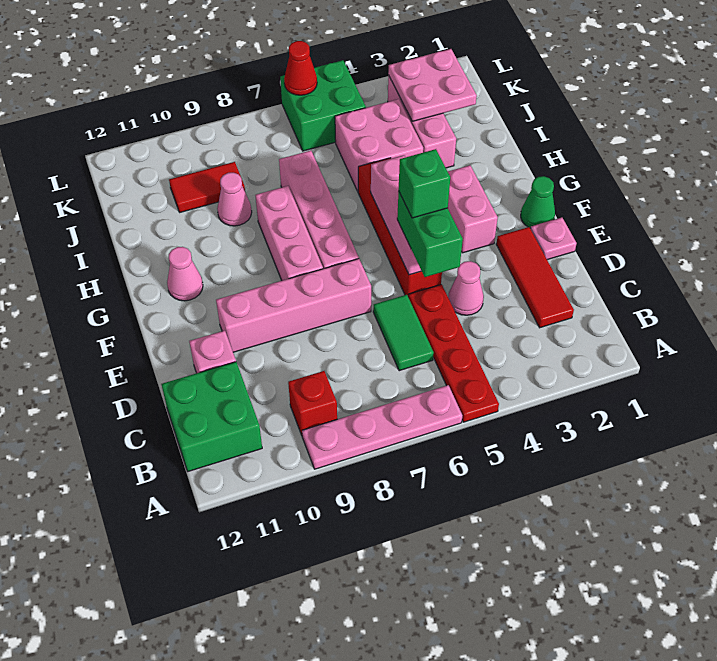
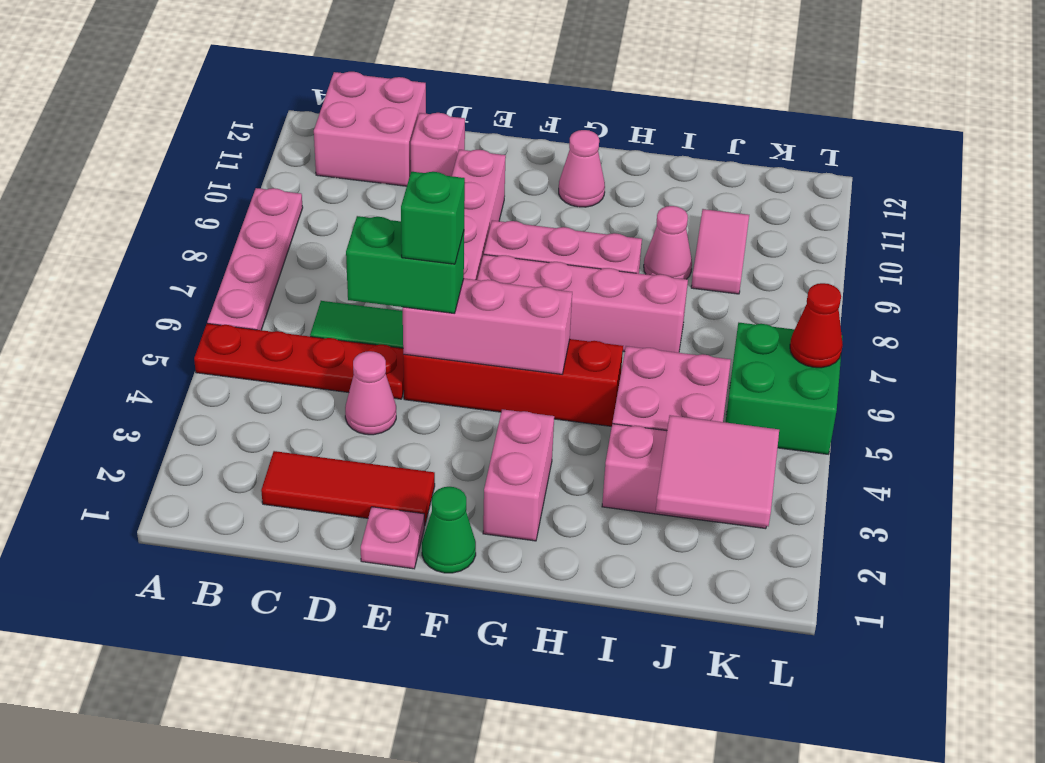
red 1x1 brick [288,371,337,435] -> none
green 2x2 brick [161,362,262,471] -> pink 2x2 brick [314,72,426,186]
pink 1x2 brick [448,165,498,253] -> pink 1x2 brick turned to [483,409,554,541]
pink 2x2 plate [388,49,477,121] -> pink 2x2 tile [656,415,779,526]
red 1x2 tile [169,162,245,212] -> pink 1x2 tile [691,209,749,294]

